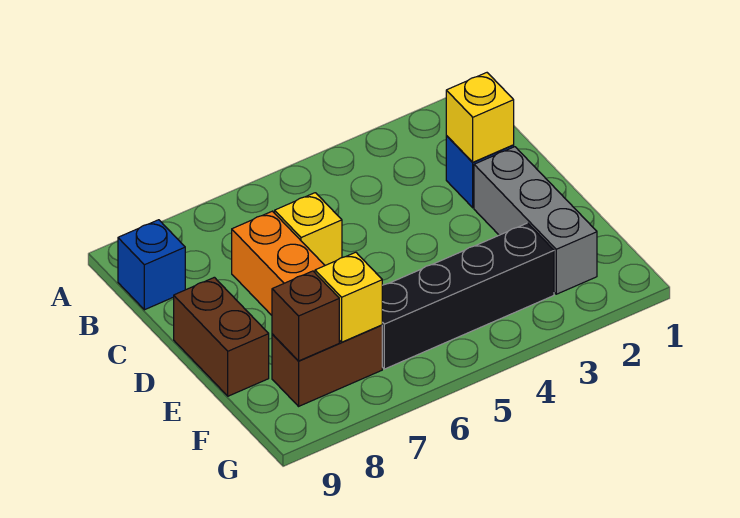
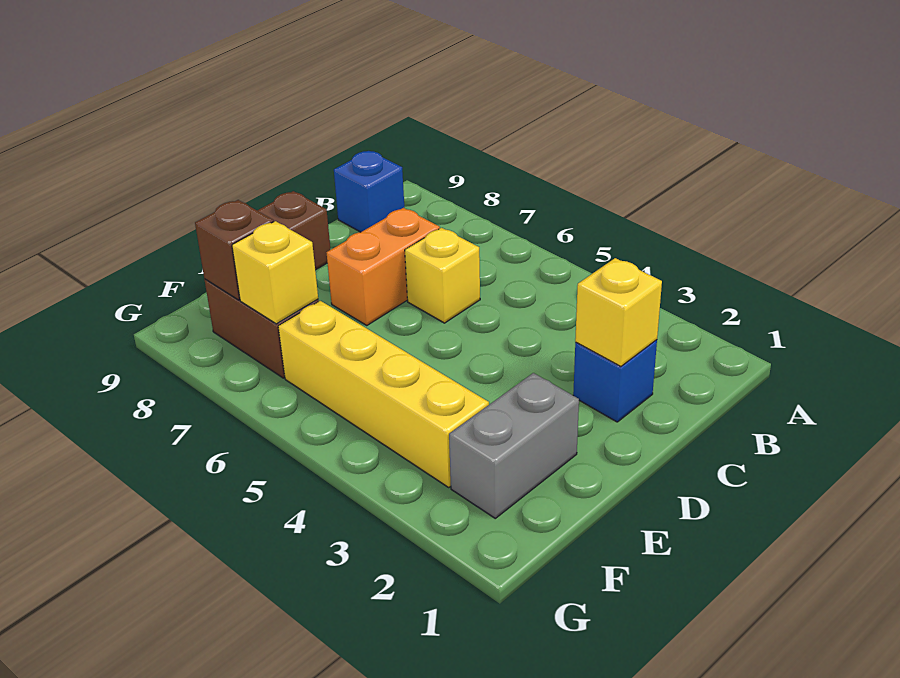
grey 1x3 brick [474,147,597,294] -> grey 1x2 brick [449,373,579,518]
black 1x4 brick [382,223,554,369] -> yellow 1x4 brick [278,301,489,487]

